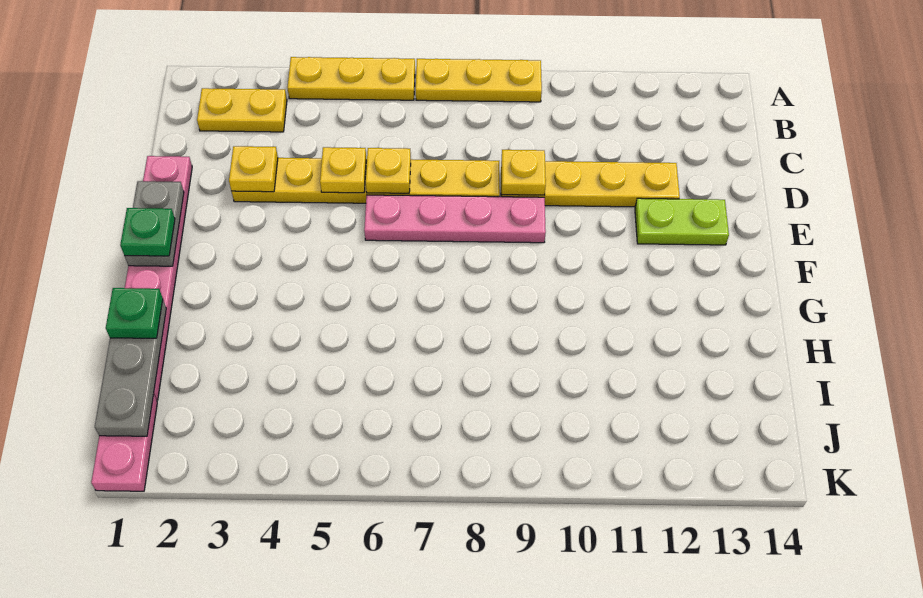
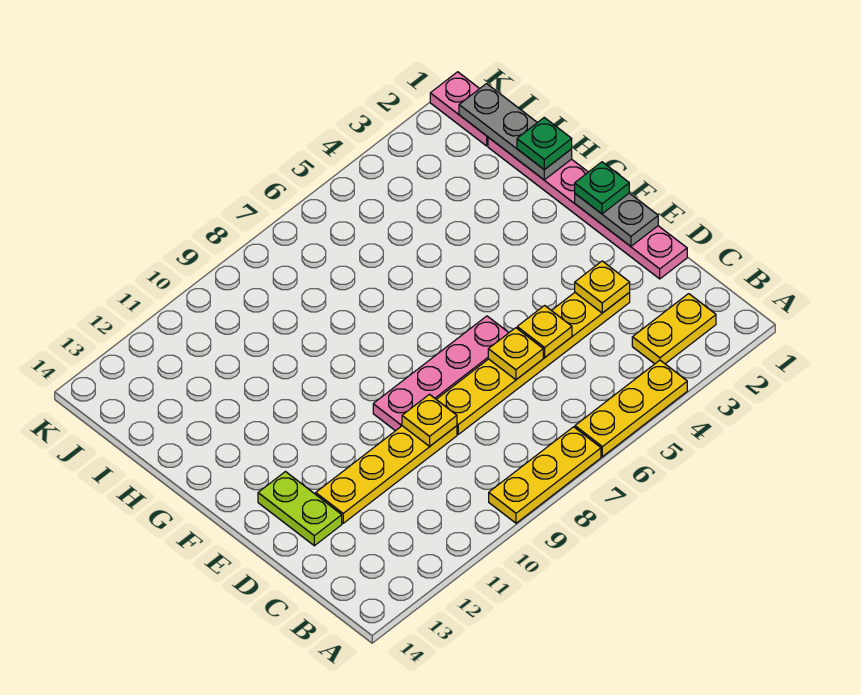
lime 1x2 plate [635,198,729,245] -> lime 1x2 plate turned to [258,472,342,546]

